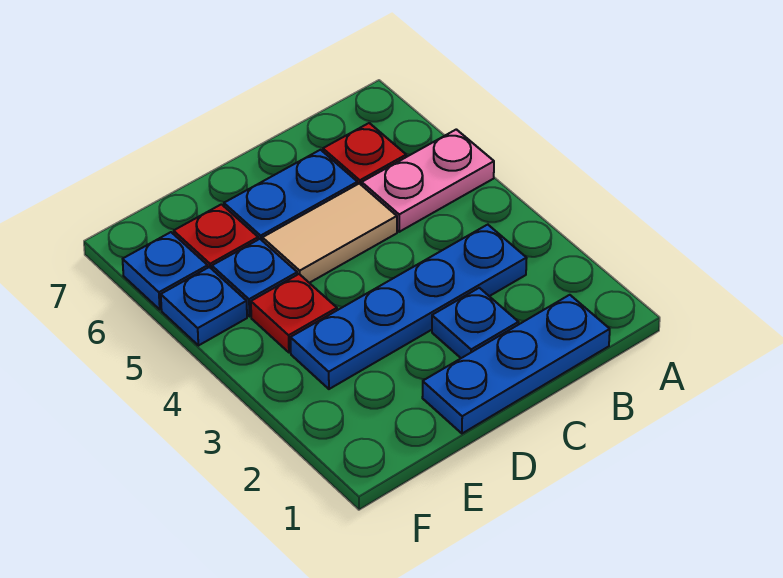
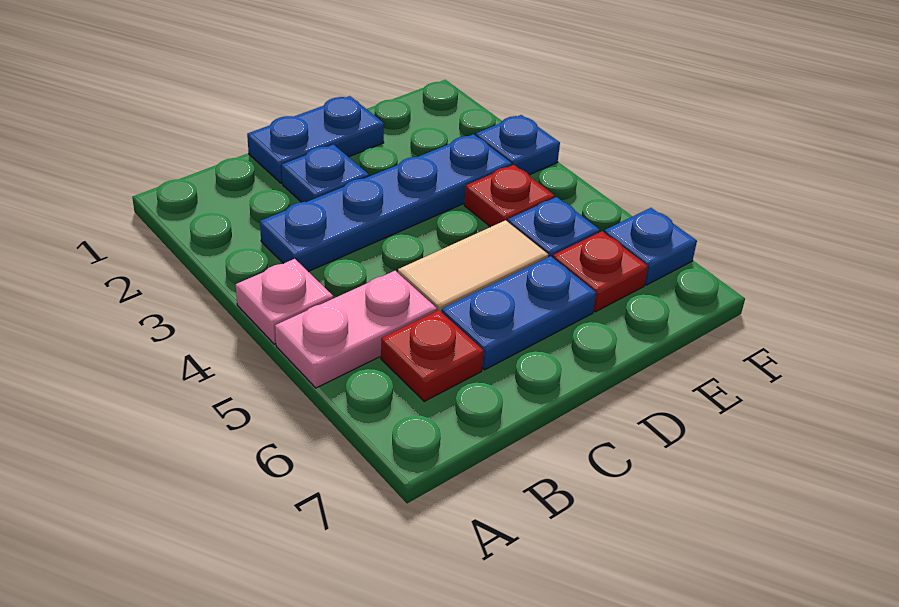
none -> pink 1x1 plate [236,259,333,344]
blue 1x3 plate [422,295,610,433] -> blue 1x2 plate [247,96,384,183]
blue 1x1 plate [161,267,247,346] -> blue 1x1 plate moved to [476,115,560,175]

